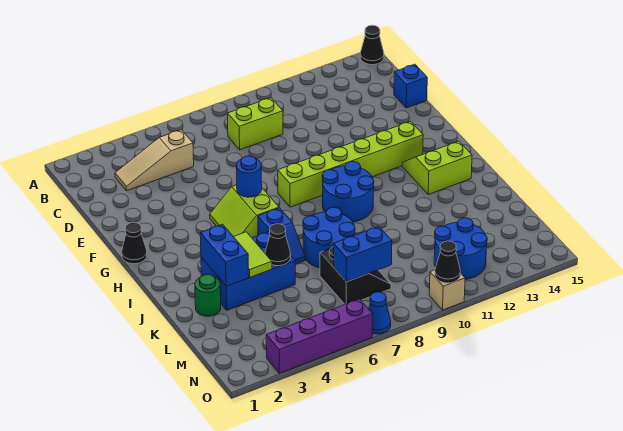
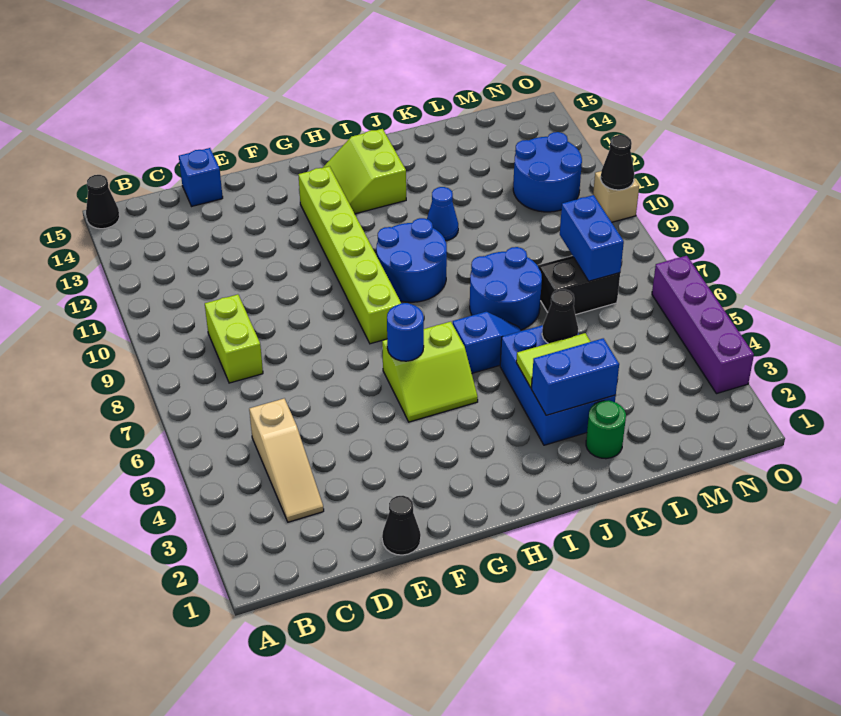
black 1x1 cone [122,222,147,264] -> black 1x1 cone moved to [382,496,421,555]
blue 1x1 cone [369,292,391,334] -> blue 1x1 cone moved to [427,187,458,241]

